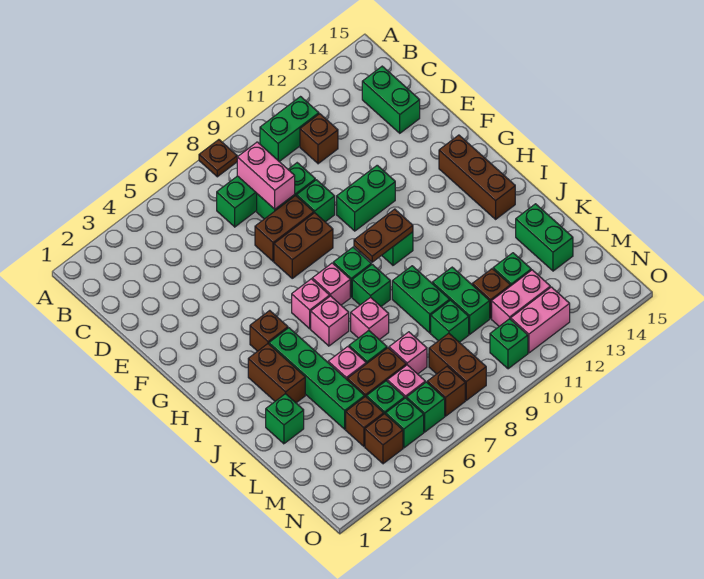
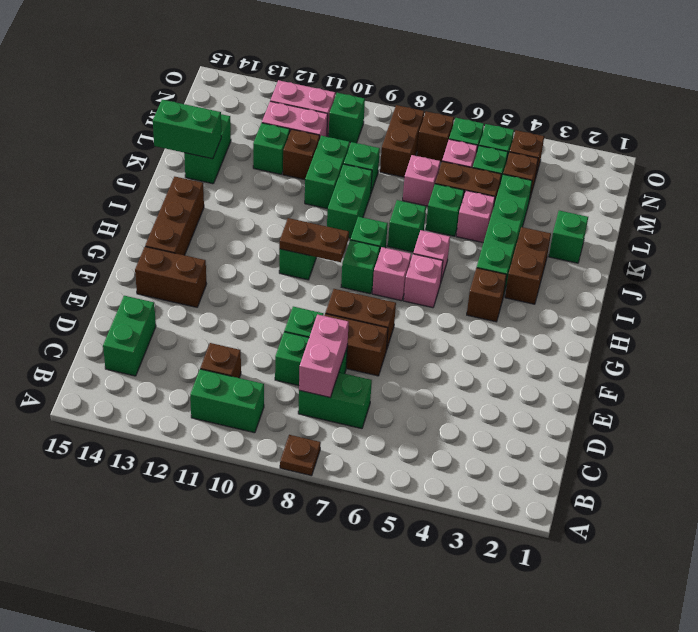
green 1x2 brick [337,165,395,231] -> green 1x2 brick moved to [153,100,221,159]
none -> brown 1x2 brick [135,247,206,307]
pink 1x1 brick [351,297,389,340] -> green 1x1 brick [388,200,426,252]

